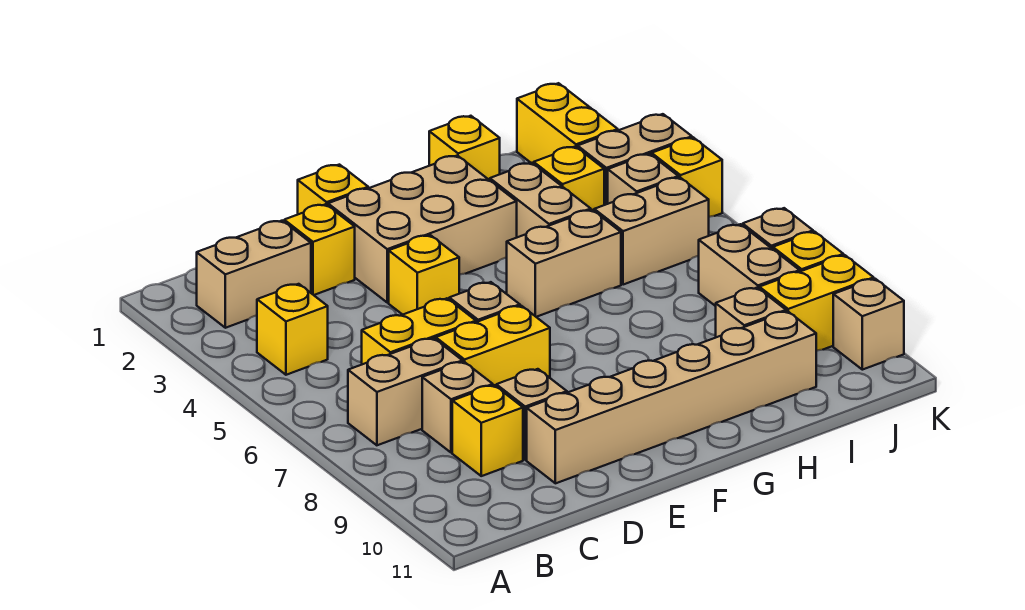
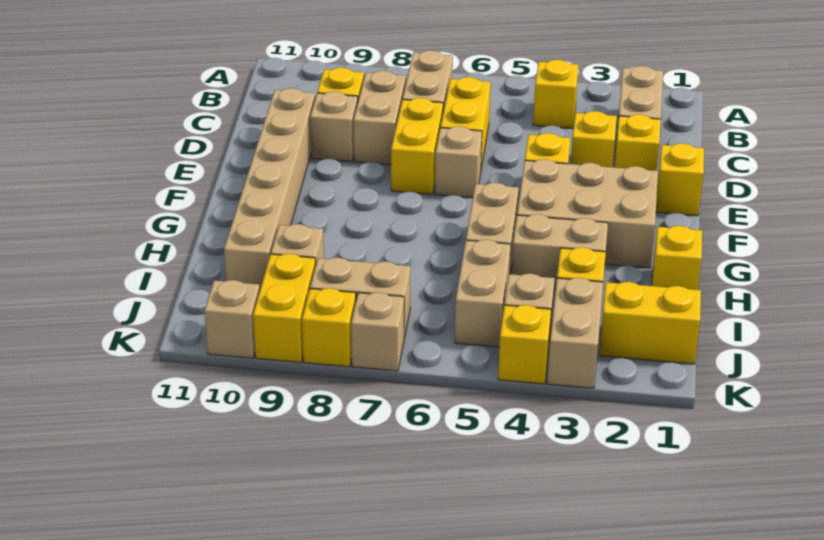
tan 1x1 brick [422,362,493,453] -> tan 1x2 brick [353,71,406,165]
none -> yellow 1x1 brick [571,111,617,167]
tan 2x3 brick [328,155,517,302] -> tan 2x3 brick turned to [517,159,658,268]

